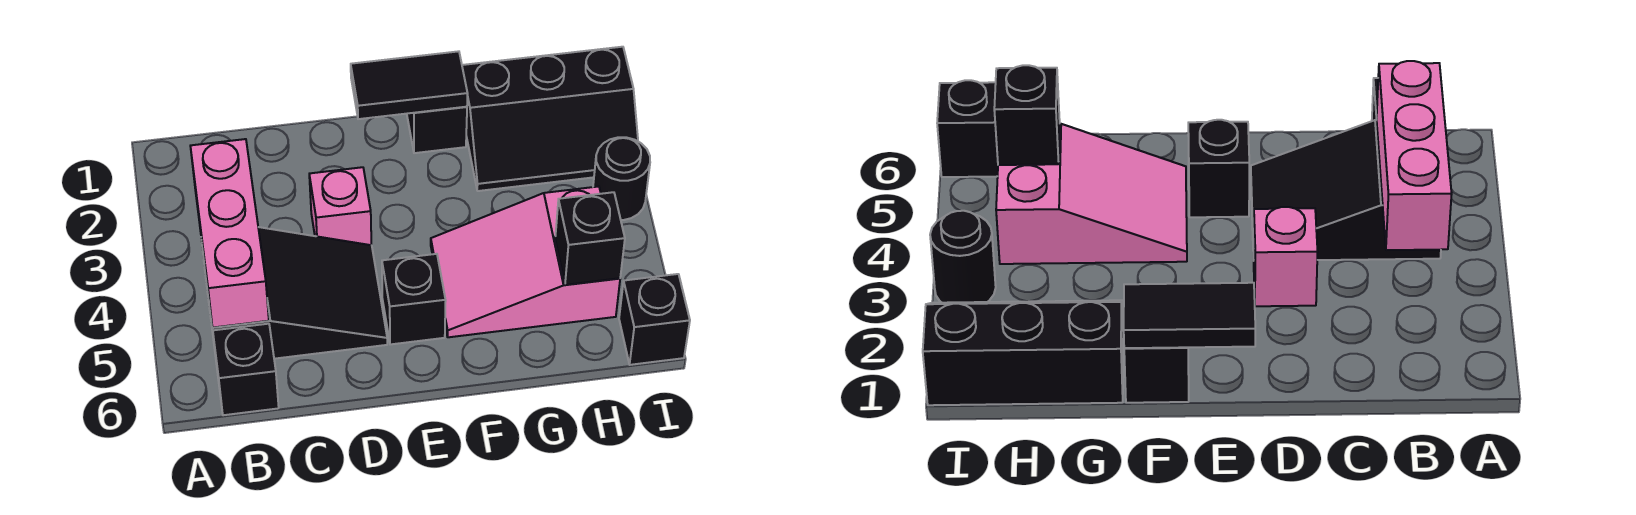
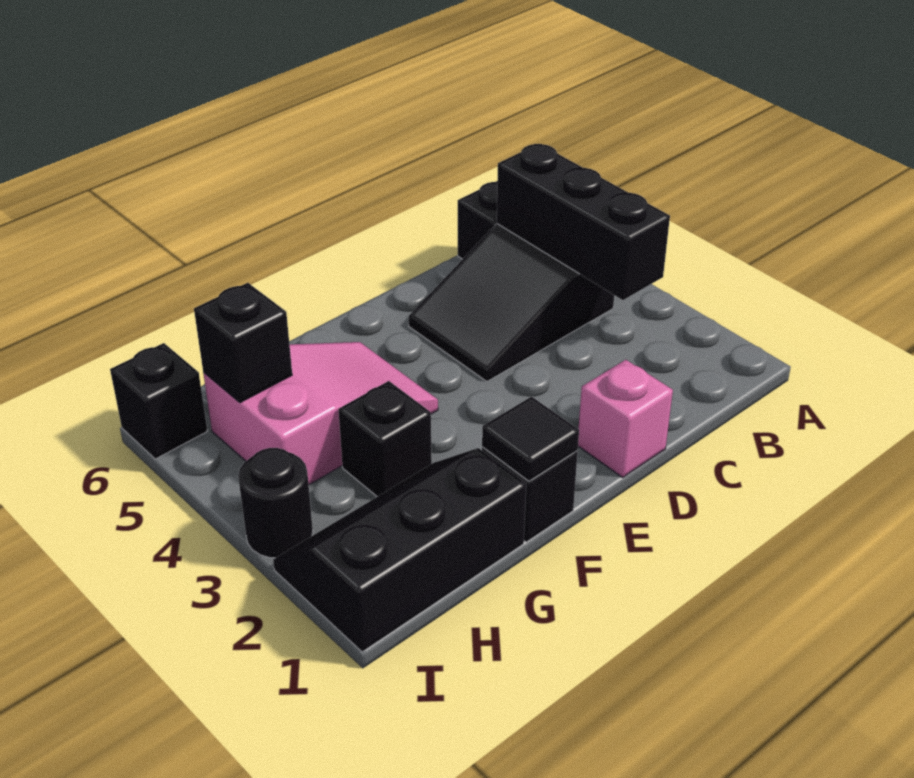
pink 1x3 brick [190,139,269,328] -> black 1x3 brick [497,144,670,300]
pink 1x1 brick [309,167,371,245] -> pink 1x1 brick moved to [578,360,673,477]
black 1x2 tile [351,51,468,119] -> black 1x1 tile [482,397,579,481]
black 1x1 brick [382,254,446,344] -> black 1x1 brick moved to [338,381,432,497]

